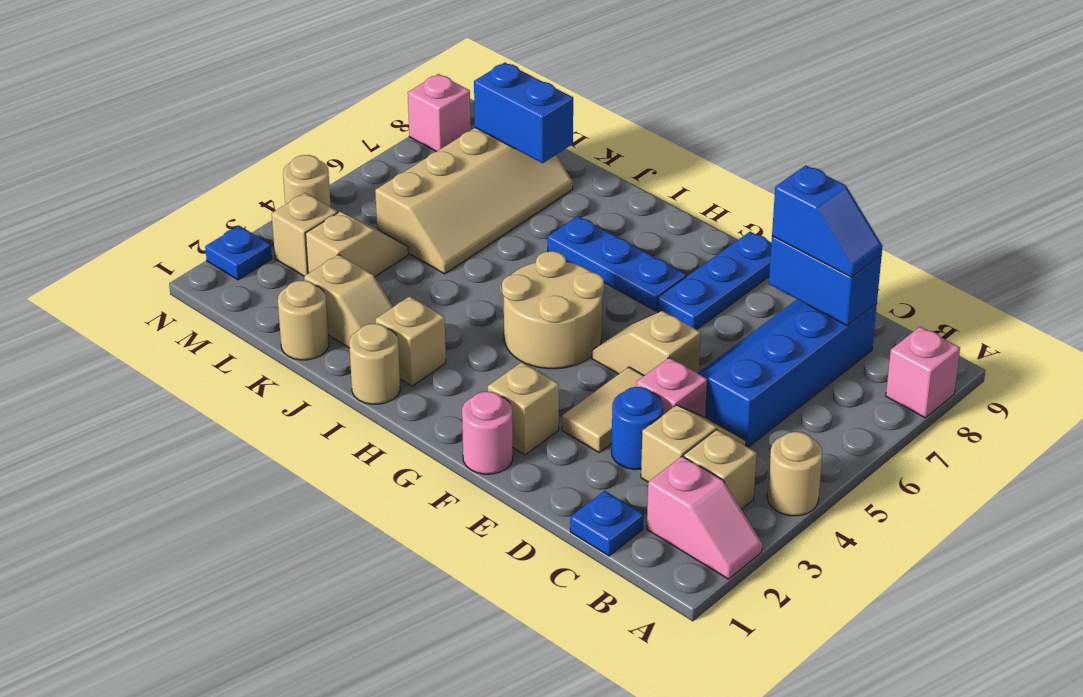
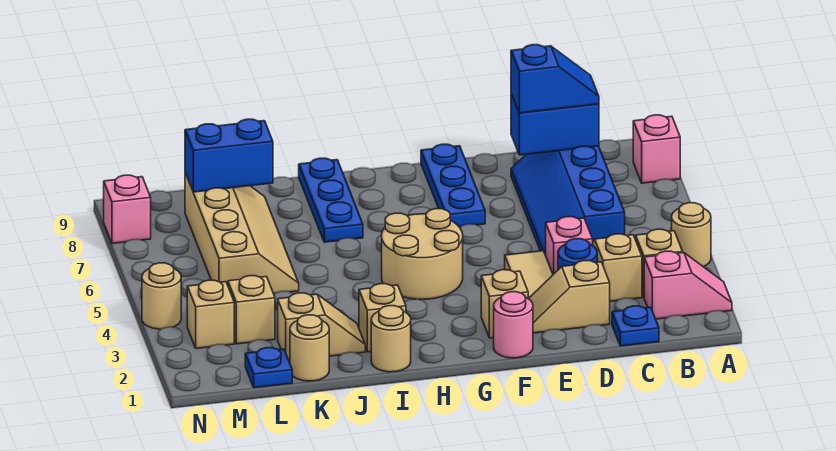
tan 1x2 slope [592,311,701,376] -> tan 1x2 slope moved to [529,261,610,333]
blue 1x3 plate [548,216,686,311] -> blue 1x3 plate turned to [299,158,363,242]
blue 1x1 plate [205,226,272,280] -> blue 1x1 plate moved to [245,348,292,388]

